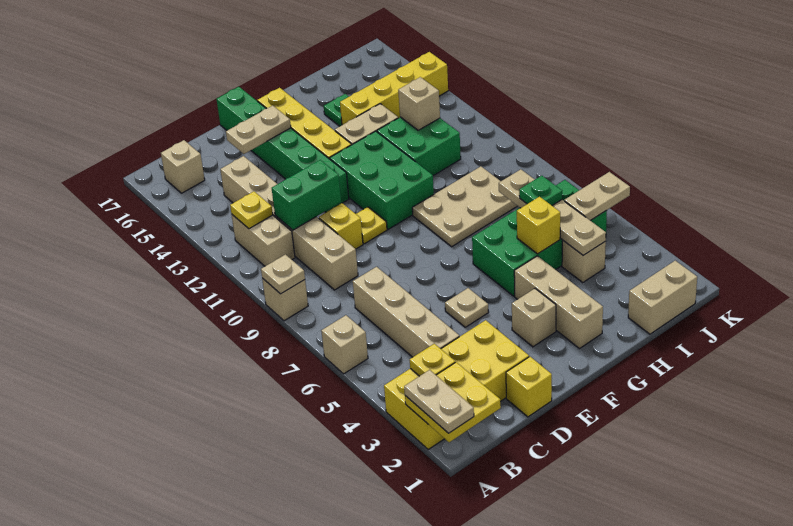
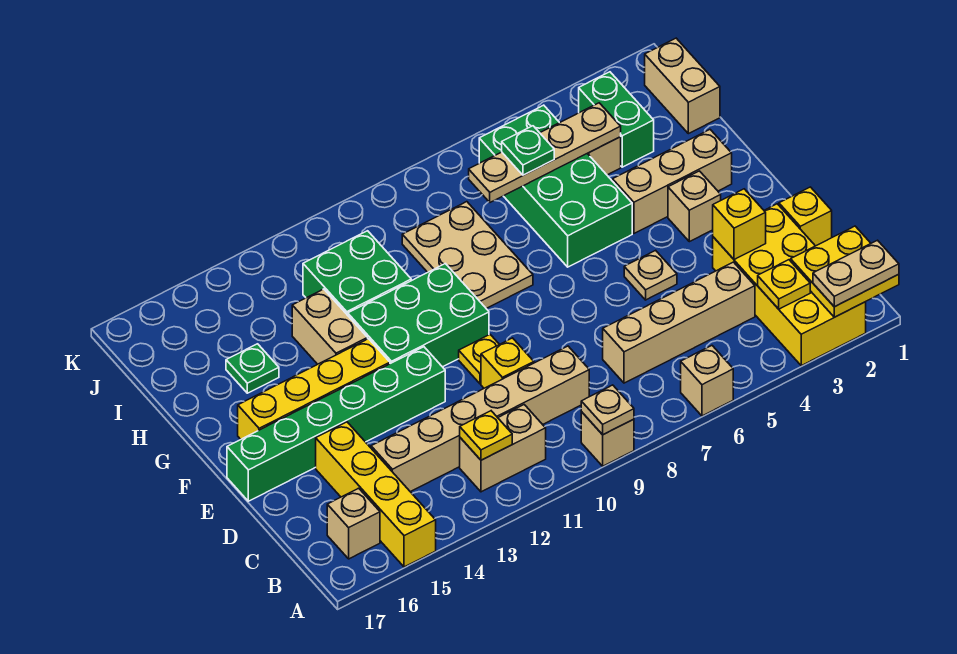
green 1x2 brick [272,160,341,230] -> green 1x2 brick moved to [579,72,654,167]
tan 1x2 plate [226,105,291,154] -> none
yellow 1x1 brick [517,197,560,254] -> yellow 1x1 brick moved to [713,189,766,260]
yellow 1x4 brick [340,52,448,125] -> yellow 1x4 brick moved to [316,422,436,567]
tan 1x1 brick [398,77,440,130] -> none
tan 1x2 plate [564,172,630,220] -> none

